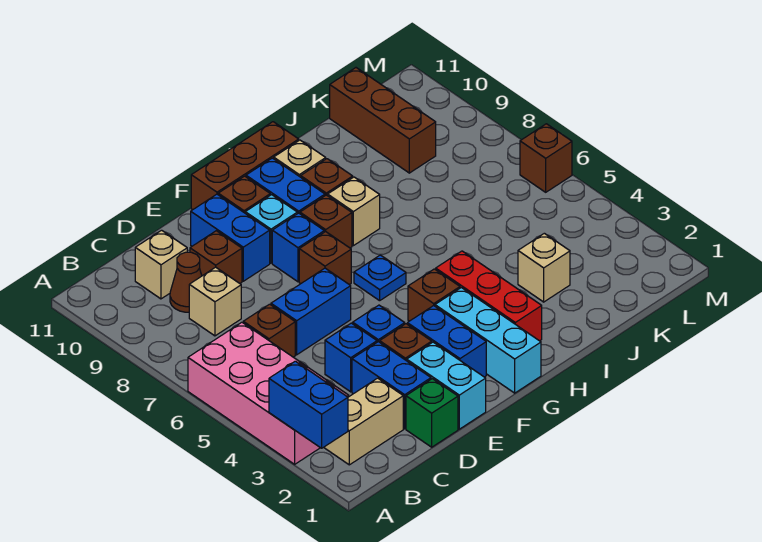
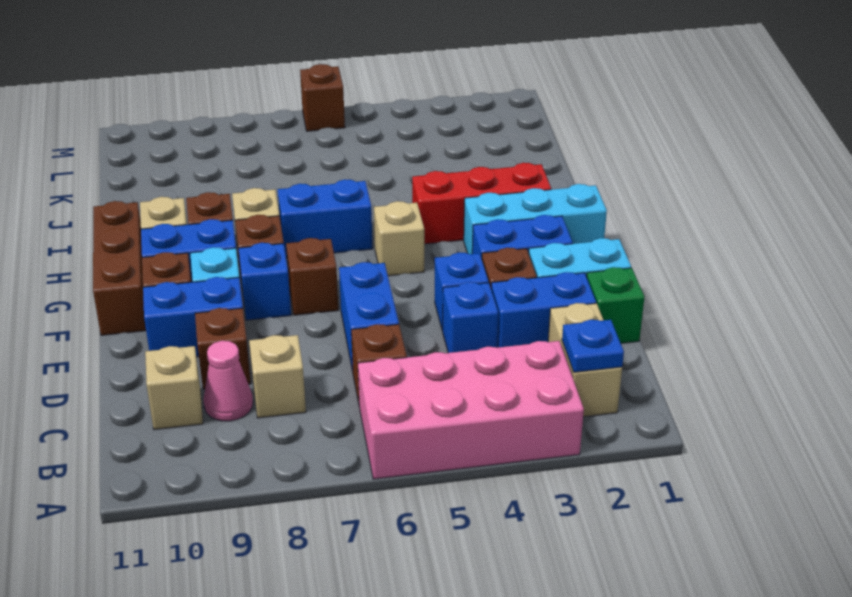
blue 1x2 brick [269,361,348,448] -> blue 1x2 brick moved to [278,180,373,258]
brown 1x1 cone [170,252,202,312] -> pink 1x1 cone [203,341,253,421]
brown 1x1 brick [408,269,460,321] -> none
blue 1x1 plate [354,255,406,301] -> blue 1x1 plate moved to [562,320,624,372]
tan 1x1 brick [518,233,570,302] -> tan 1x1 brick moved to [374,201,424,276]
brown 1x3 brick [330,68,436,173] -> none

